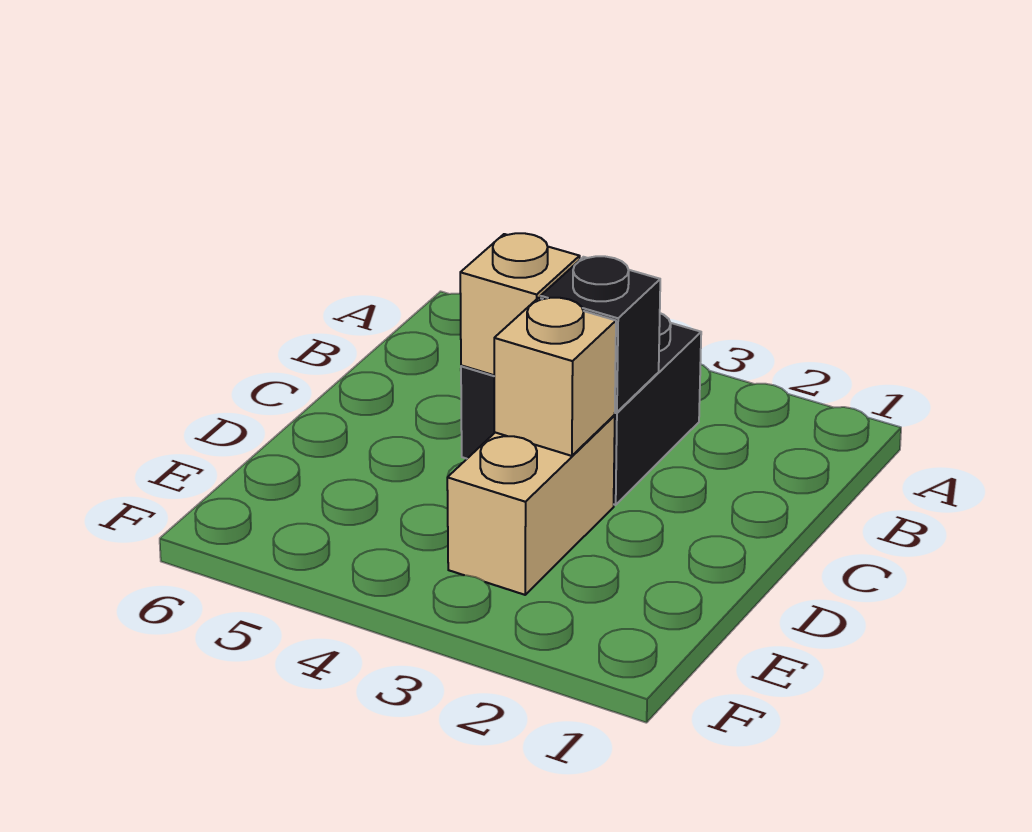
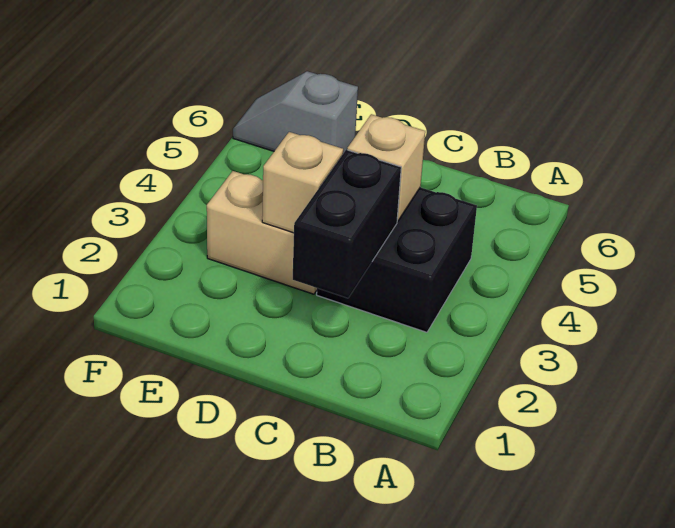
black 1x1 brick [541,256,660,412] -> black 1x2 brick [293,150,401,298]
none -> grey 1x2 slope [233,71,358,153]

